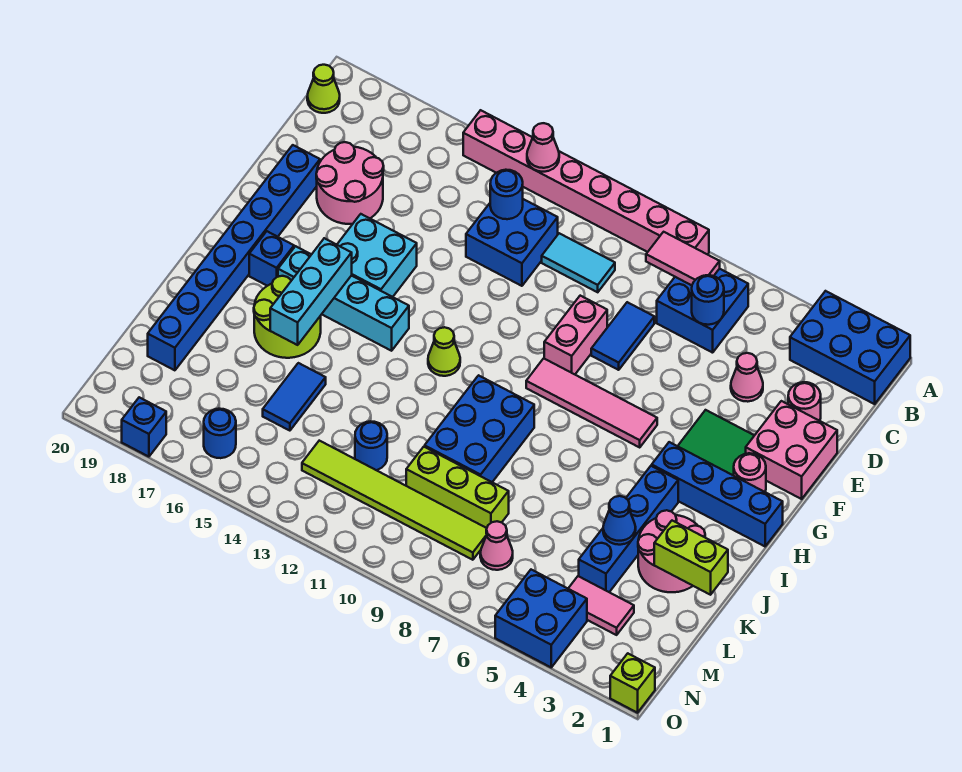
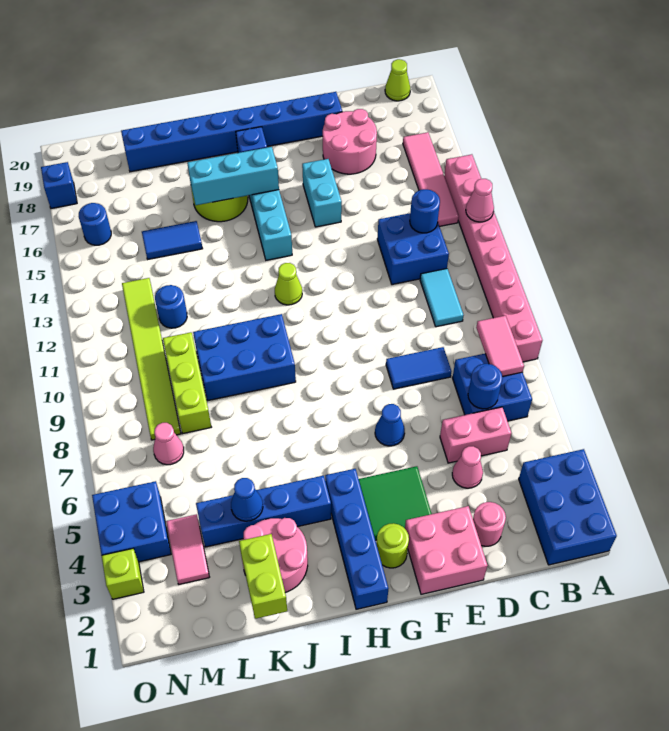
pink 1x2 brick [544,296,607,374] -> pink 1x2 brick moved to [440,407,511,463]
none -> blue 1x1 cone [375,404,405,446]
cyan 2x2 brick [337,214,417,297] -> cyan 1x2 brick [302,159,342,227]
pink 1x1 round brick [734,453,766,492] -> lime 1x1 round brick [376,523,409,568]
pink 1x4 tile [526,358,657,447] -> pink 1x4 tile moved to [403,132,459,226]
lime 1x1 brick [610,653,655,713] -> lime 1x1 brick moved to [102,549,144,599]

